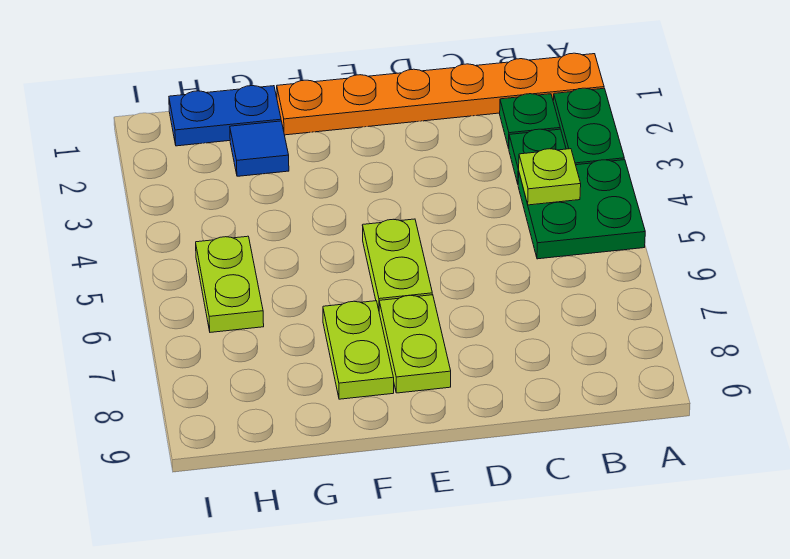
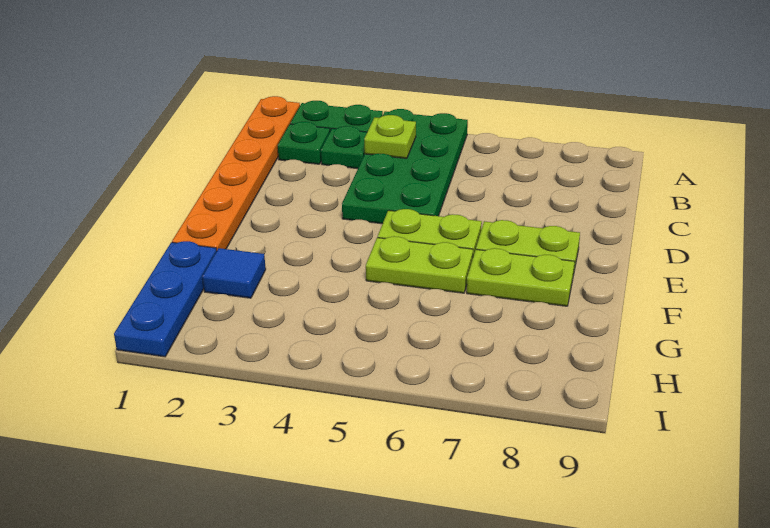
green 2x2 plate [518,160,645,259] -> green 2x4 plate [342,109,468,224]
blue 1x2 plate [169,86,281,146] -> blue 1x3 plate [114,241,217,357]
lime 1x2 plate [196,236,264,332] -> lime 1x2 plate moved to [366,236,473,293]

